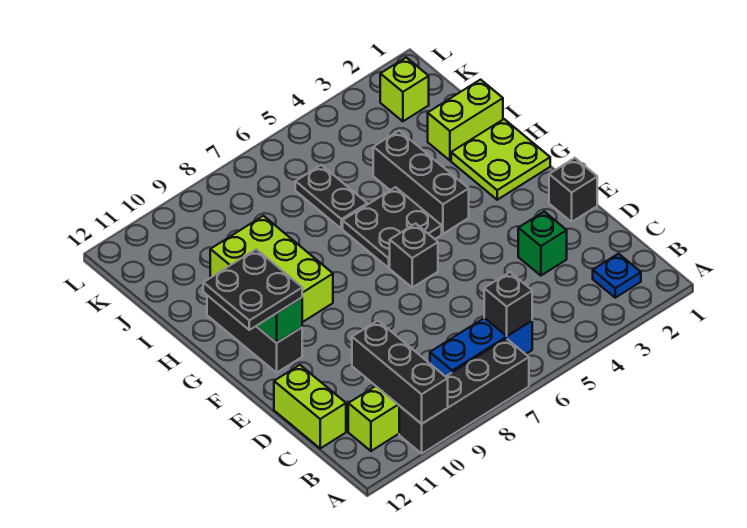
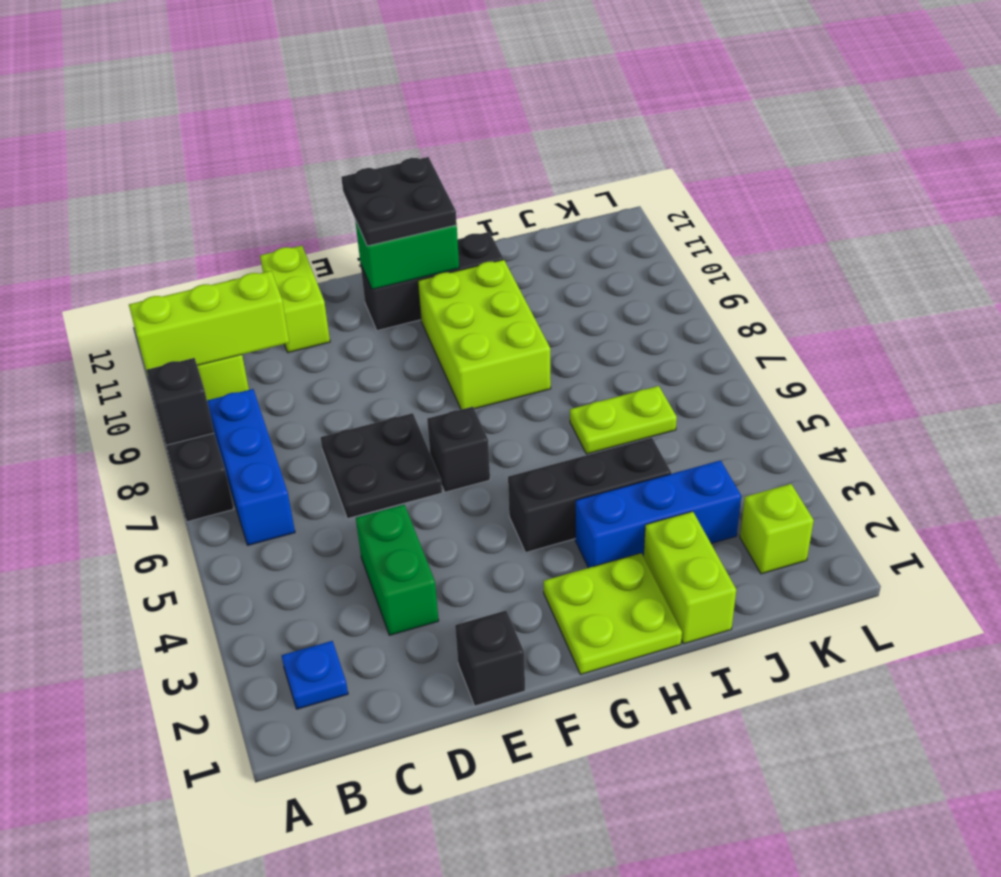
black 1x3 brick [352,321,448,424] -> lime 1x3 brick [129,271,289,376]
black 1x1 brick [484,272,532,336] -> black 1x1 brick moved to [146,358,214,445]
lime 1x2 brick [274,365,346,448] -> lime 1x2 brick turned to [260,246,330,353]
green 1x1 brick [518,212,567,276] -> green 1x2 brick [356,505,439,635]
black 2x2 plate [343,187,442,268] -> black 2x2 plate moved to [321,413,442,519]
lime 2x3 brick [210,216,333,322] -> lime 2x3 brick turned to [418,260,551,410]
none -> blue 1x3 brick [575,460,741,568]
black 1x2 plate [295,165,367,229] -> lime 1x2 plate [570,386,677,454]

